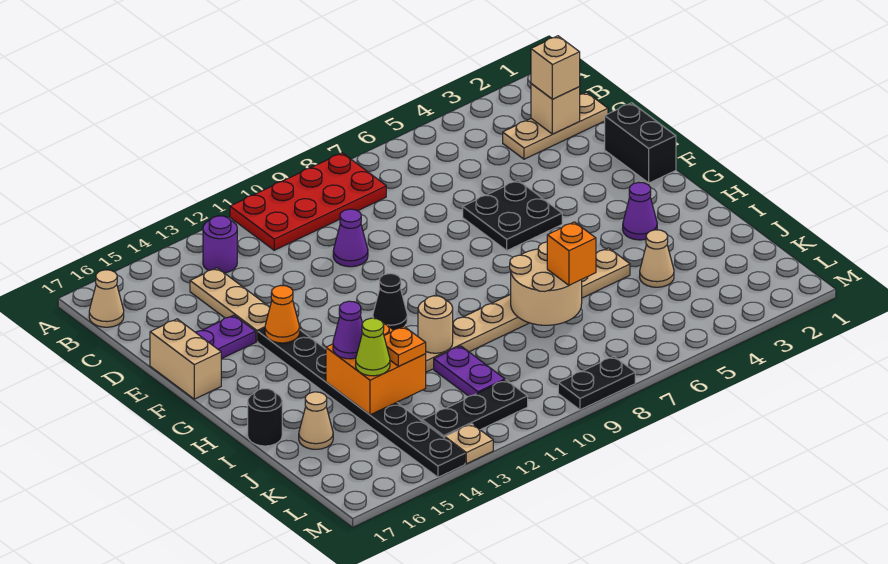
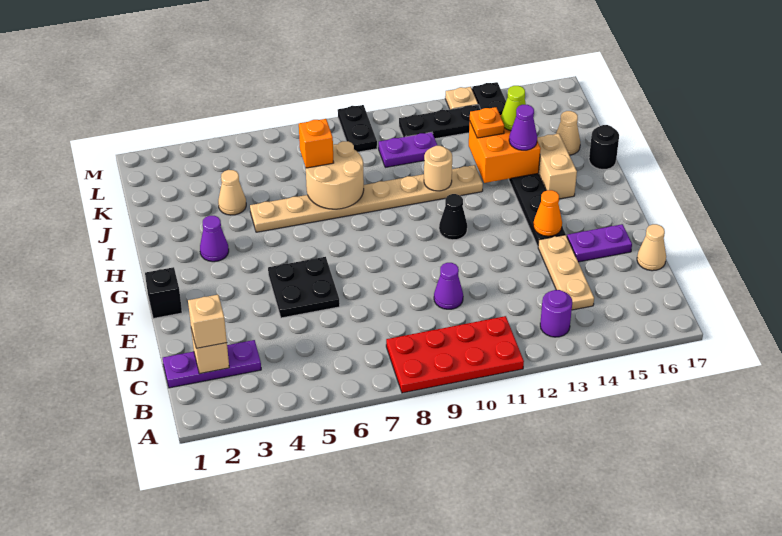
tan 1x1 cone [89,270,124,327] -> tan 1x1 cone moved to [637,224,666,271]
tan 1x3 plate [503,92,608,159] -> purple 1x3 plate [163,340,261,388]
black 1x2 brick [605,103,676,183] -> black 1x1 brick [145,267,182,319]
tan 1x2 brick [150,319,221,399] -> tan 1x2 brick moved to [537,134,577,199]
purple 1x2 plate [434,346,505,396] -> purple 1x2 plate turned to [379,132,438,167]
black 1x2 plate [558,356,635,410] -> black 1x2 plate turned to [338,105,377,152]

